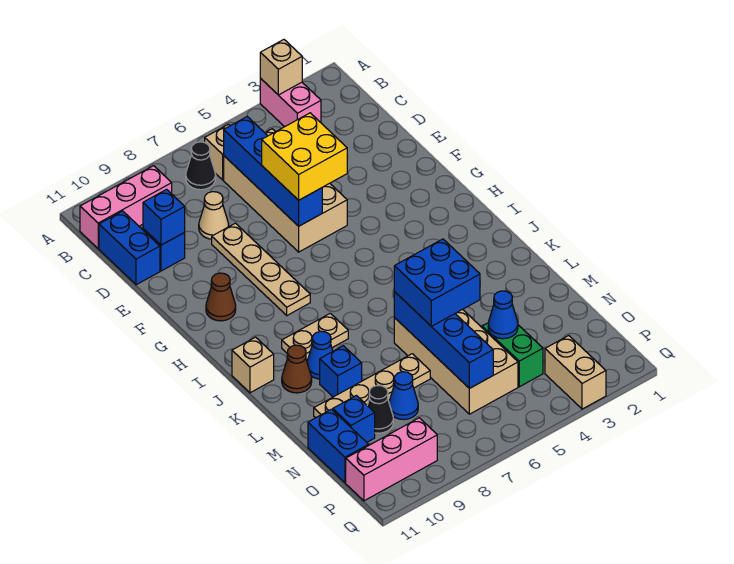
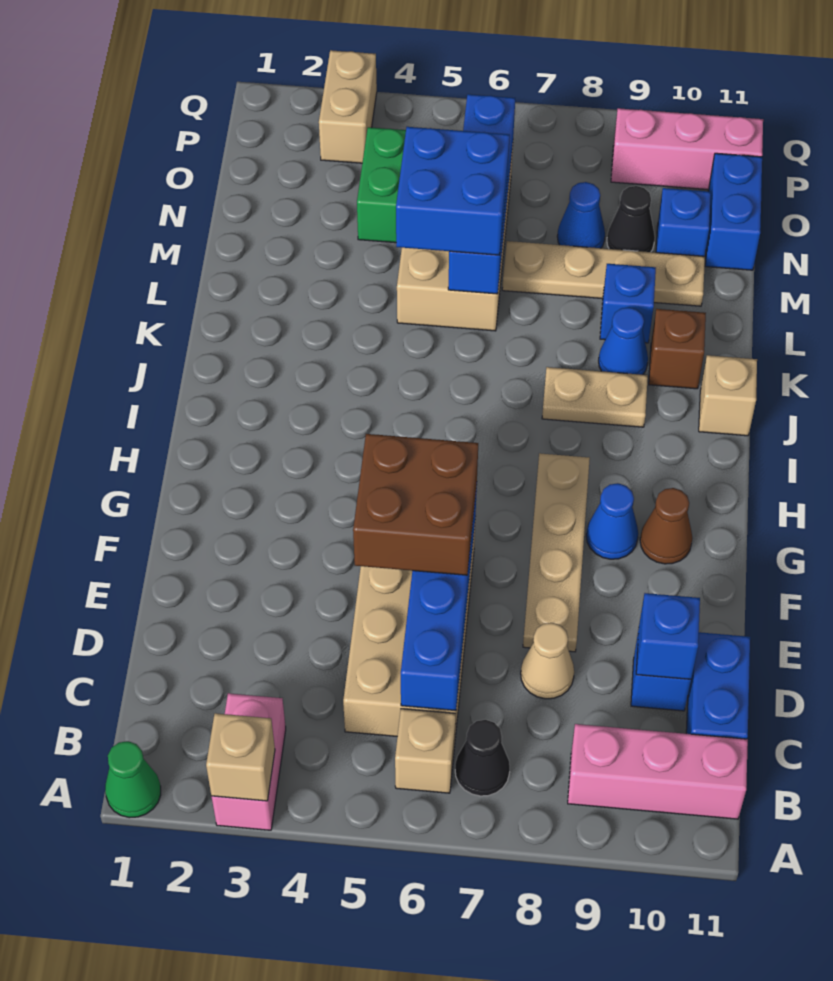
none -> green 1x1 cone [105,741,161,818]
yellow 2x2 brick [262,113,347,200] -> brown 2x2 brick [353,434,478,575]
brown 1x1 cone [282,345,312,393] -> brown 1x1 brick [649,309,706,389]
blue 1x1 cone [488,291,518,339] -> blue 1x1 cone moved to [586,483,638,559]

